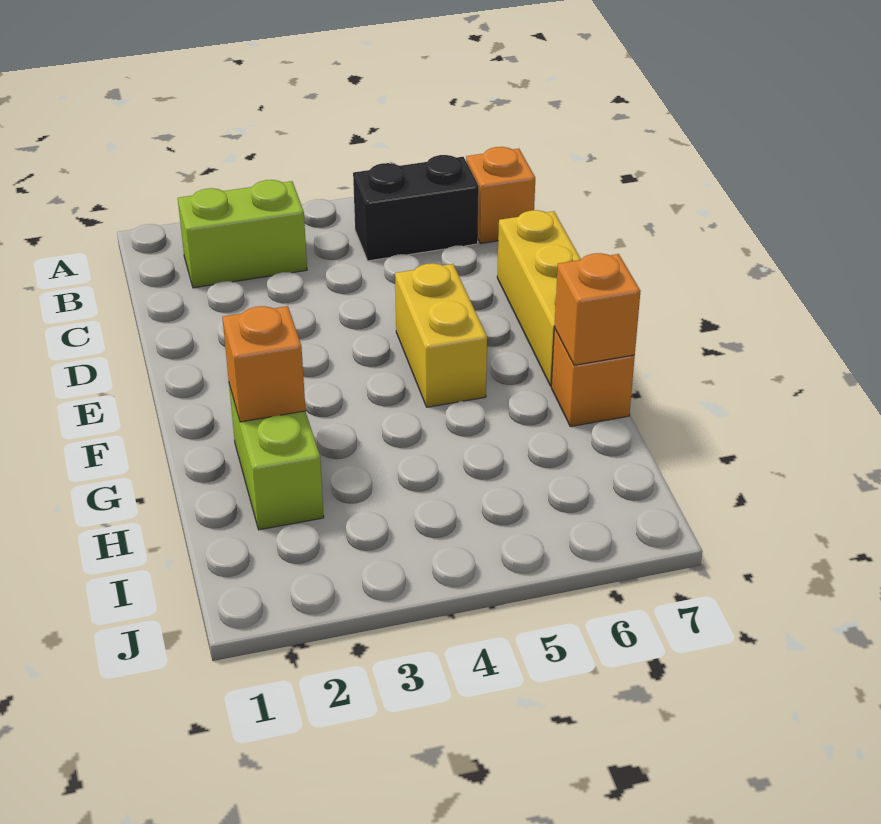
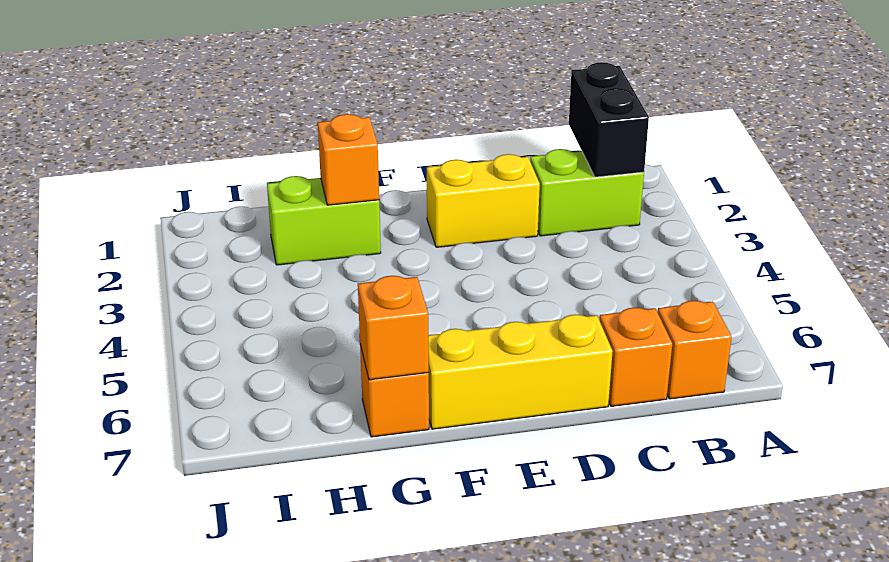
lime 1x2 brick [178,180,307,288] -> lime 1x2 brick turned to [530,149,644,236]
black 1x2 brick [353,155,479,261] -> black 1x2 brick moved to [569,62,649,177]
none -> orange 1x1 brick [599,308,672,406]
yellow 1x2 brick [395,263,487,407] -> yellow 1x2 brick moved to [427,154,540,247]

